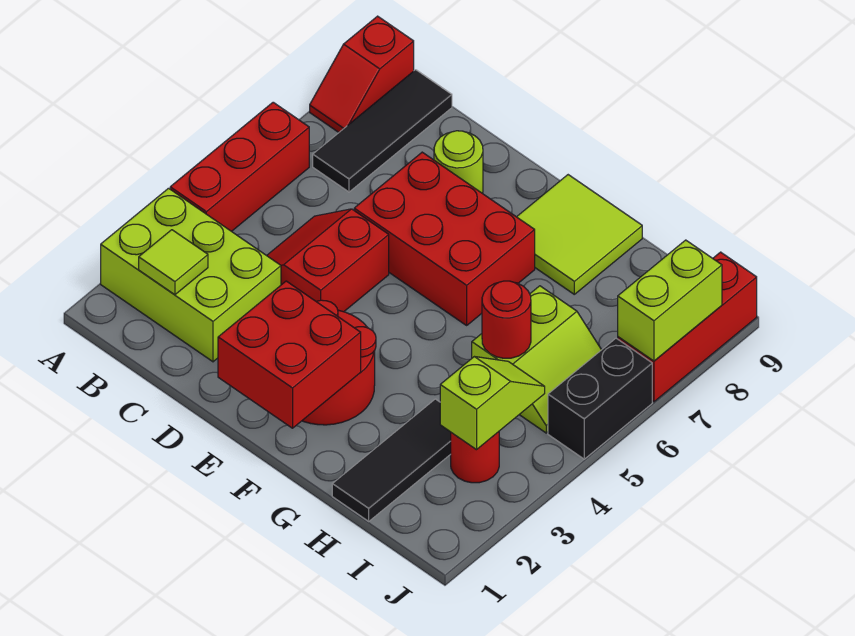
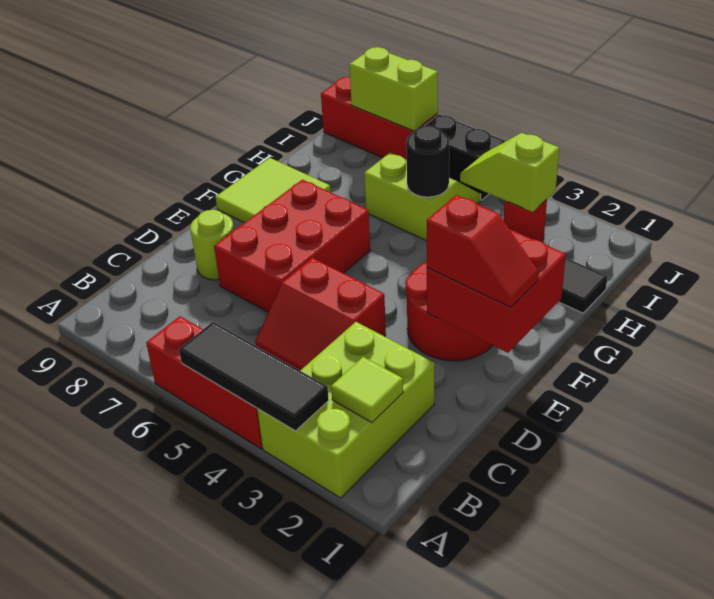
red 1x2 slope [310,16,414,132] -> red 1x2 slope moved to [427,195,539,307]
black 1x3 tile [313,70,452,192] -> black 1x3 tile moved to [179,322,329,431]
red 1x1 round brick [482,281,531,358] -> black 1x1 round brick [406,126,449,197]

